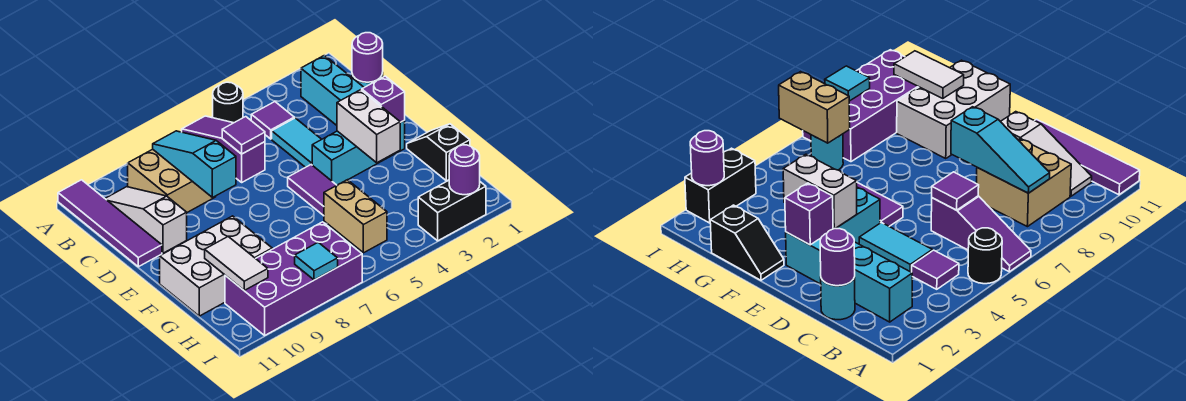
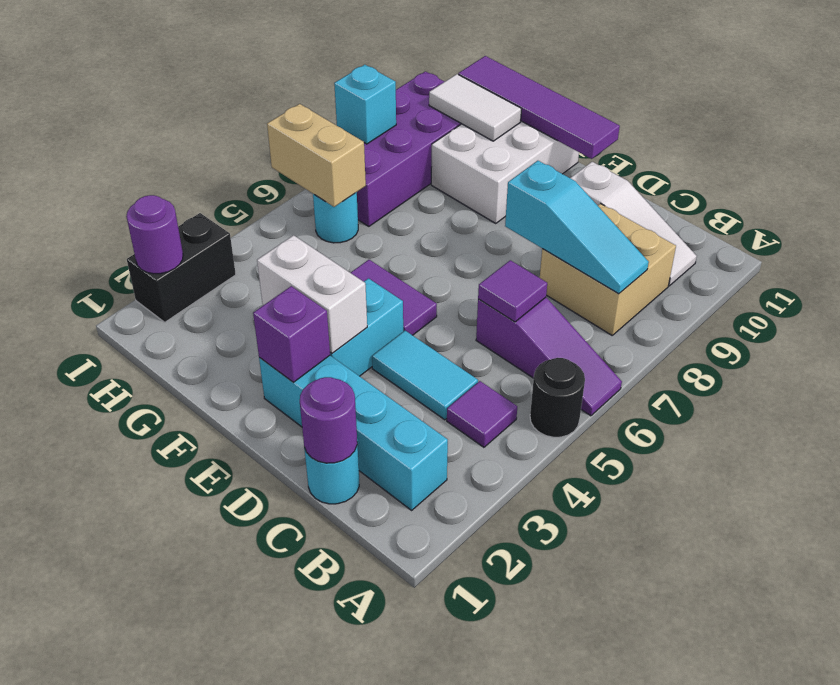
purple 1x4 tile [58,180,162,267] -> purple 1x4 tile moved to [458,56,620,159]
black 1x2 slope [407,124,470,181] -> none
cyan 1x1 tile [295,242,338,280] -> cyan 1x1 brick [334,65,396,144]

